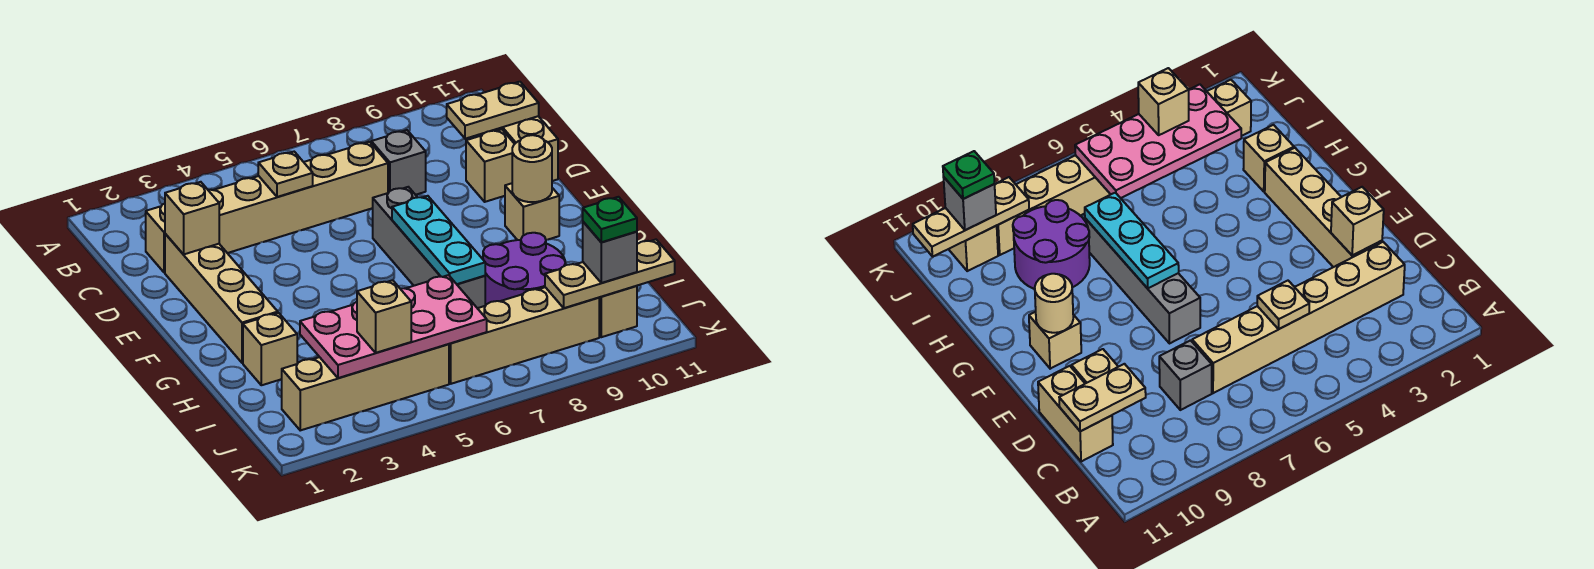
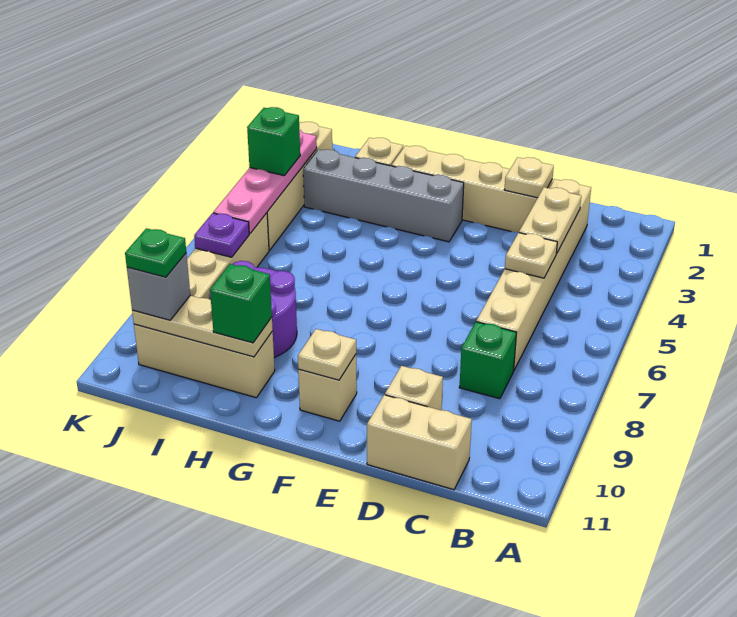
grey 1x1 brick [371,130,426,195] -> green 1x1 brick [459,322,517,399]
tan 1x2 plate [447,82,539,139] -> tan 1x2 plate moved to [519,187,581,254]
tan 1x1 brick [165,182,219,255] -> tan 1x1 plate [504,157,554,198]
grey 1x4 brick [373,187,485,308] -> grey 1x4 brick moved to [303,149,464,242]
cyan 1x3 plate [392,196,485,284] -> none
tan 1x1 round brick [512,135,552,202] -> tan 1x1 plate [298,329,356,380]
none -> green 1x1 brick [210,264,272,343]
pink 2x4 plate [300,275,487,378] -> pink 1x4 plate [213,130,317,234]
tan 1x1 brick [357,280,411,353] -> green 1x1 brick [247,107,300,176]
none -> purple 1x1 plate [194,213,249,257]
tan 1x3 plate [545,240,675,308] -> tan 1x3 plate turned to [132,296,273,357]
tan 1x1 brick [599,286,637,337] -> tan 1x3 brick [134,324,275,398]

